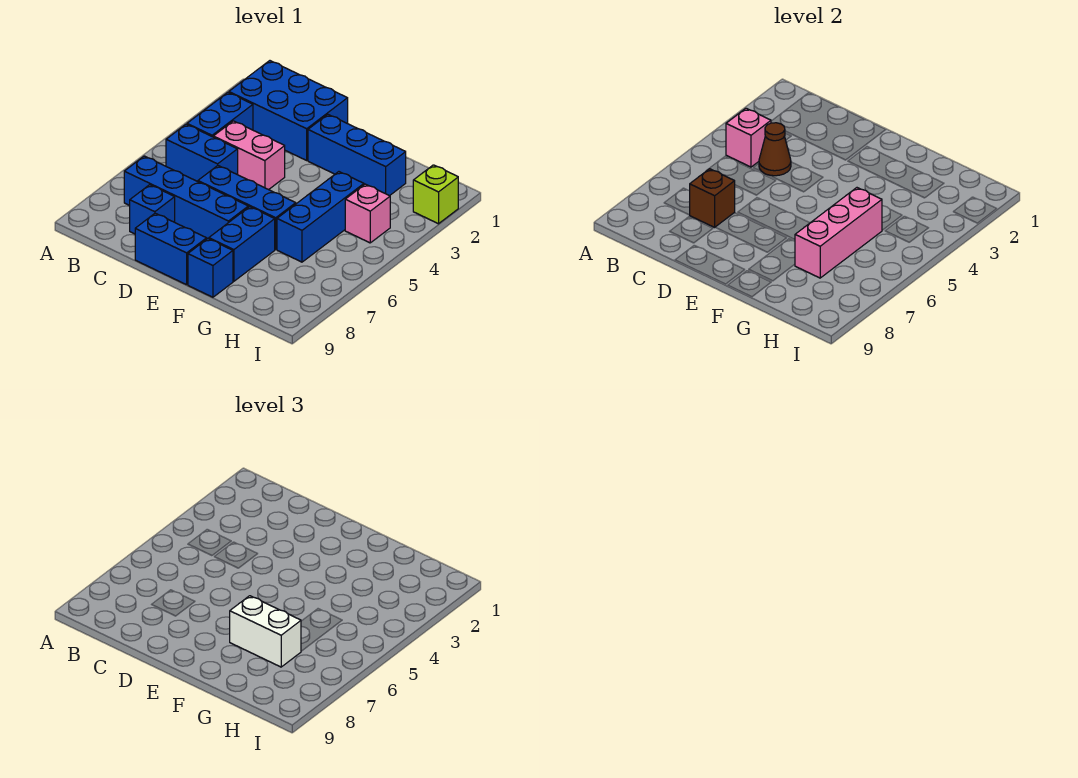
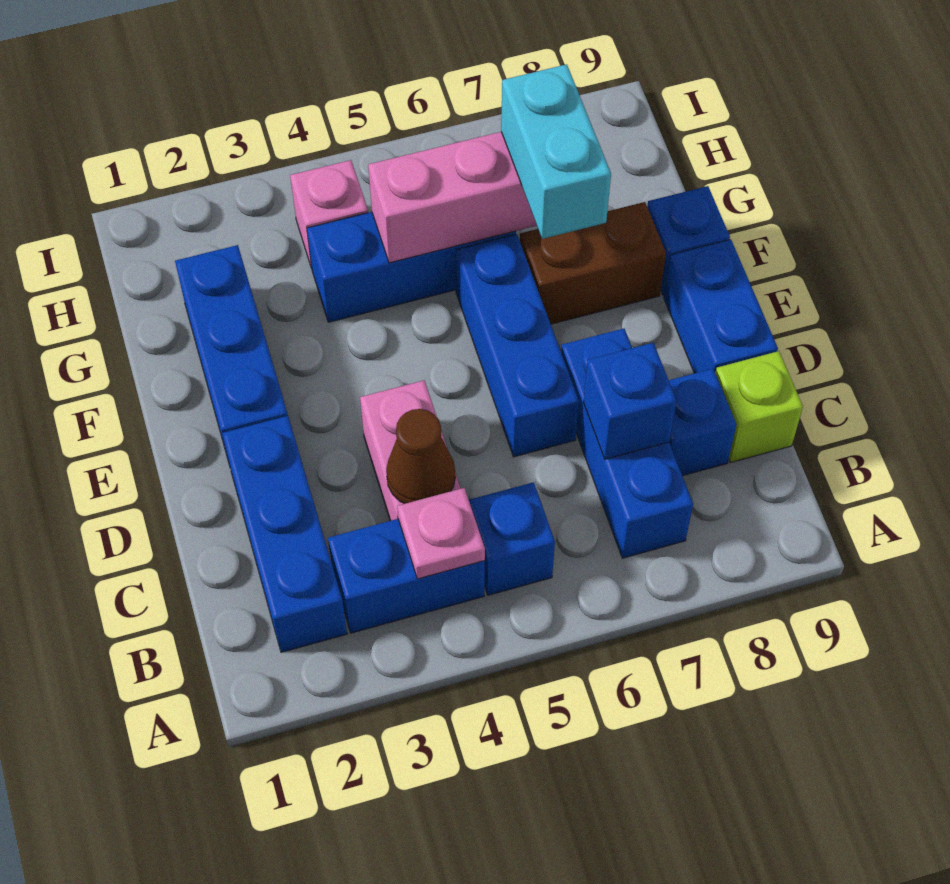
blue 2x3 brick [229,61,348,160] -> blue 1x3 brick [222,416,347,652]
pink 1x1 brick [726,108,771,167] -> pink 1x1 plate [397,488,485,579]
blue 1x2 brick [166,124,238,182] -> blue 1x1 brick [469,482,555,595]
blue 1x4 brick [124,156,248,239] -> blue 1x3 brick [561,328,693,558]
brown 1x1 brick [690,169,735,227] -> blue 1x1 brick [583,343,677,459]
blue 1x2 brick [209,207,275,281] -> brown 1x2 brick [520,202,666,324]
white 1x2 brick [230,596,301,667] -> cyan 1x2 brick [501,64,611,239]
lime 1x1 brick [413,165,458,224] -> lime 1x1 brick moved to [716,351,803,462]

